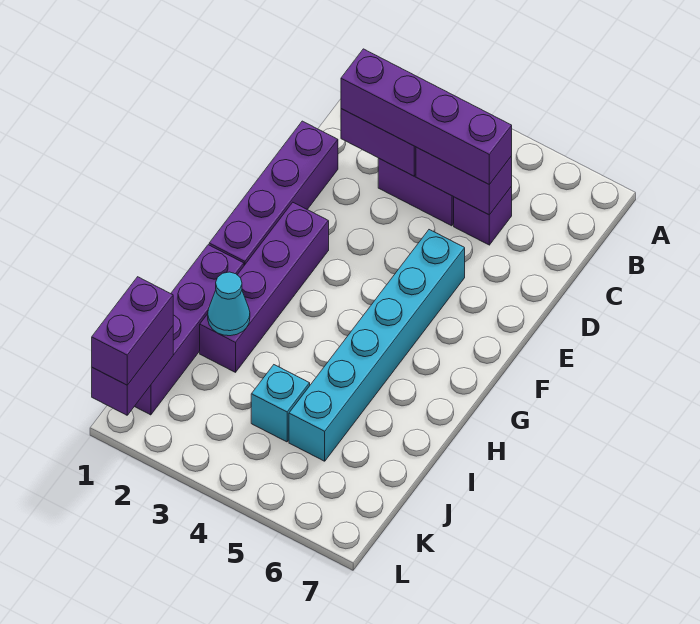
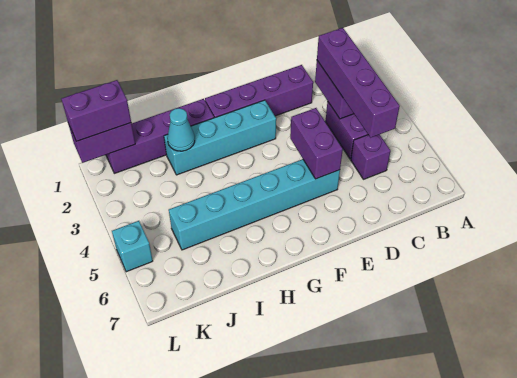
purple 1x2 brick [416,147,512,215] -> purple 1x2 brick moved to [290,108,343,179]
purple 1x4 brick [200,203,329,372] -> cyan 1x4 brick [164,100,276,175]
cyan 1x1 brick [251,365,310,442] -> cyan 1x1 brick moved to [112,221,153,272]

